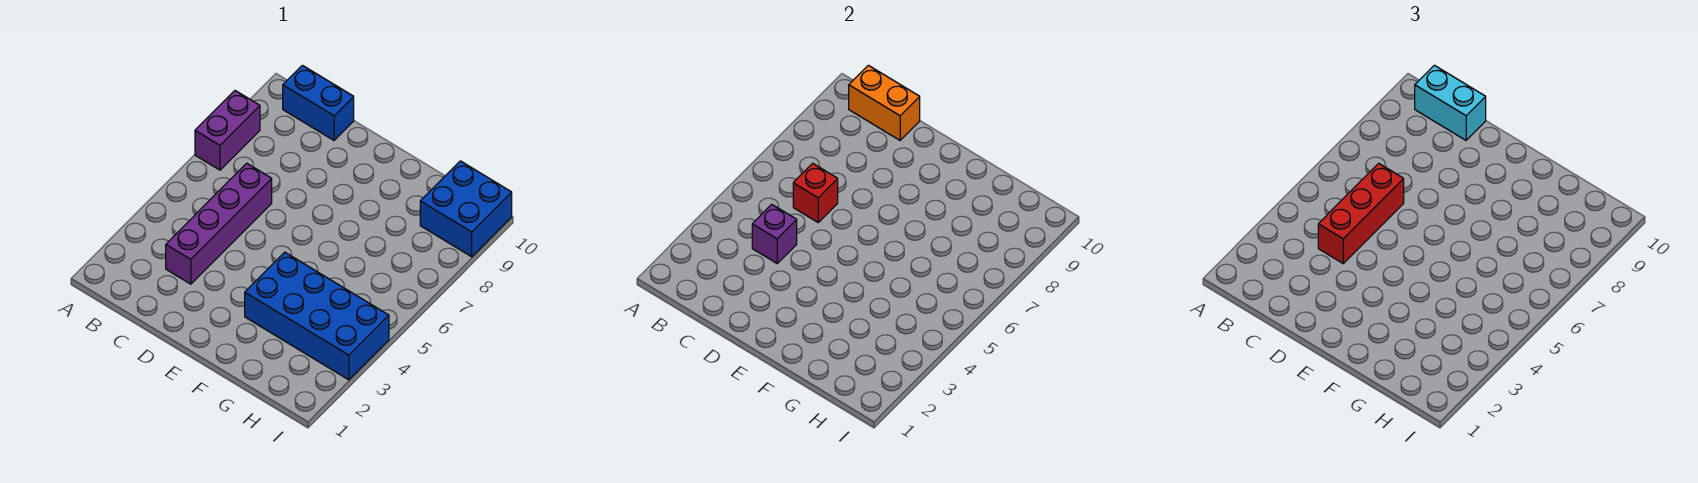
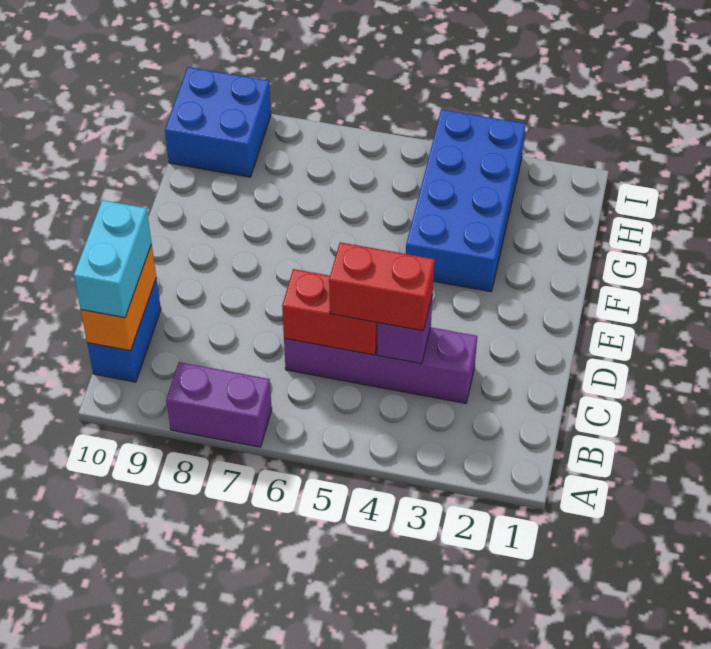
red 1x3 brick [1318,163,1404,263] -> red 1x2 brick [329,242,434,331]
red 1x1 brick [793,163,838,222] -> red 1x2 brick [282,269,378,355]

